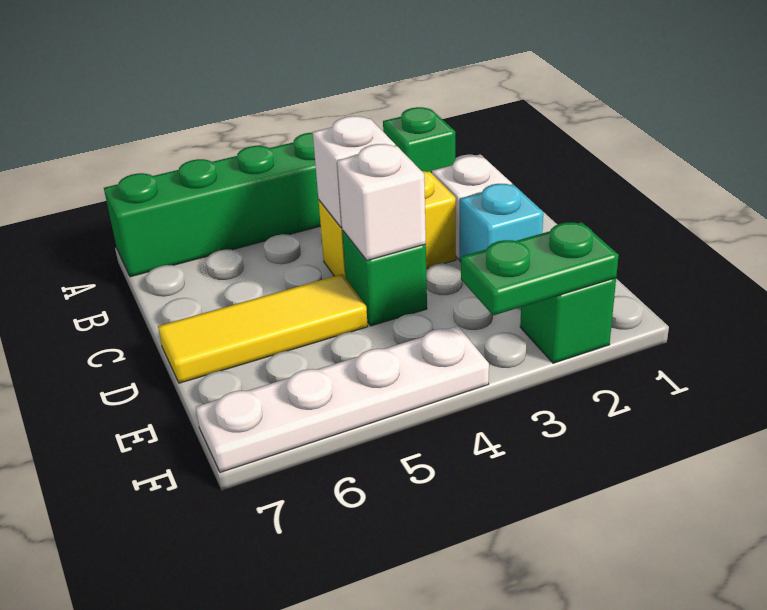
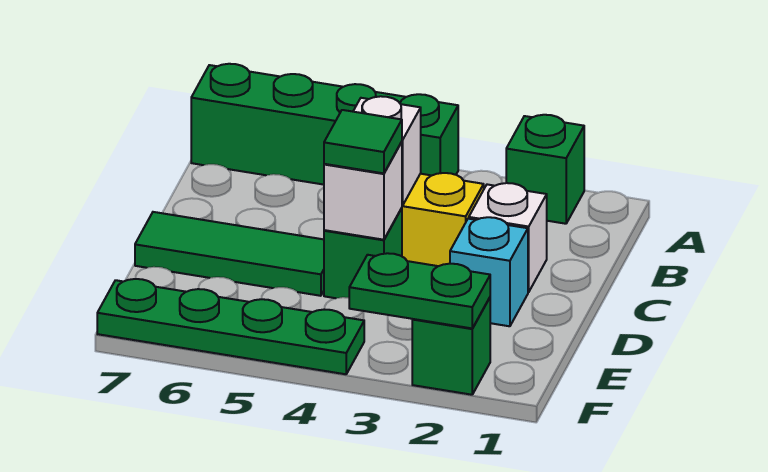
none -> green 1x1 tile [324,110,402,173]
yellow 1x3 tile [158,274,368,383] -> green 1x3 tile [135,212,324,296]
white 1x4 plate [196,326,489,472] -> green 1x4 plate [97,279,364,374]

